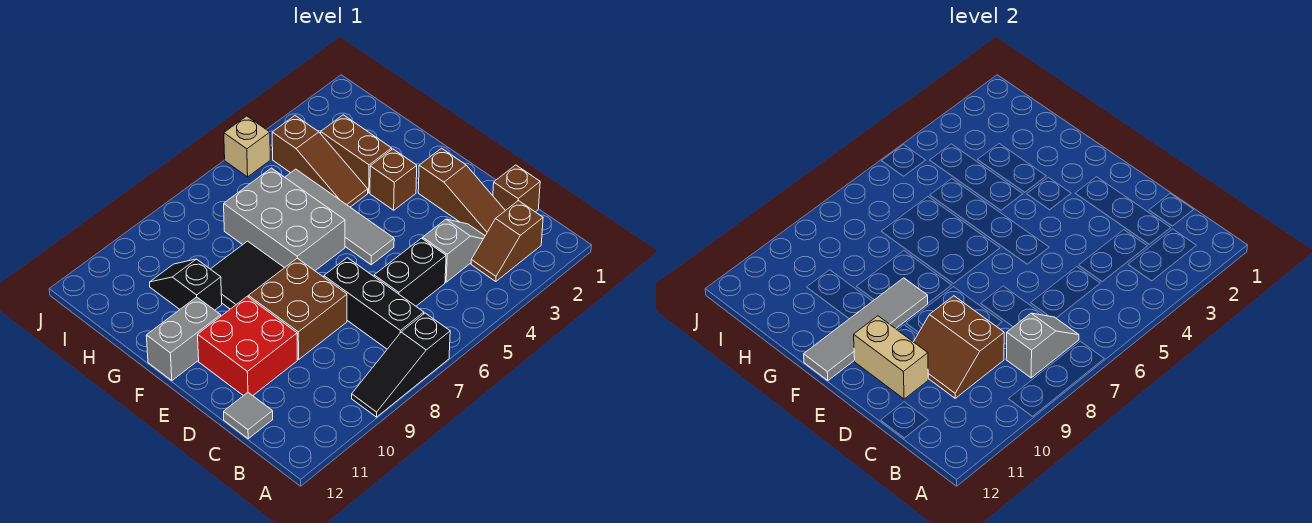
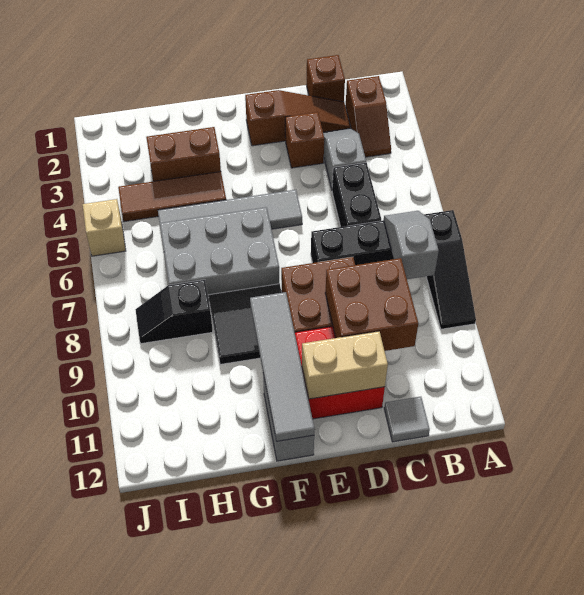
brown 2x2 slope [914,296,1004,398] -> brown 2x2 brick [325,258,418,351]
brown 1x1 brick [370,149,417,210] -> brown 1x1 brick moved to [285,112,324,168]
brown 1x3 slope [272,116,368,207] -> brown 1x3 tile [118,172,226,222]
black 1x2 slope [150,259,222,310] -> black 1x2 slope moved to [135,280,213,344]

